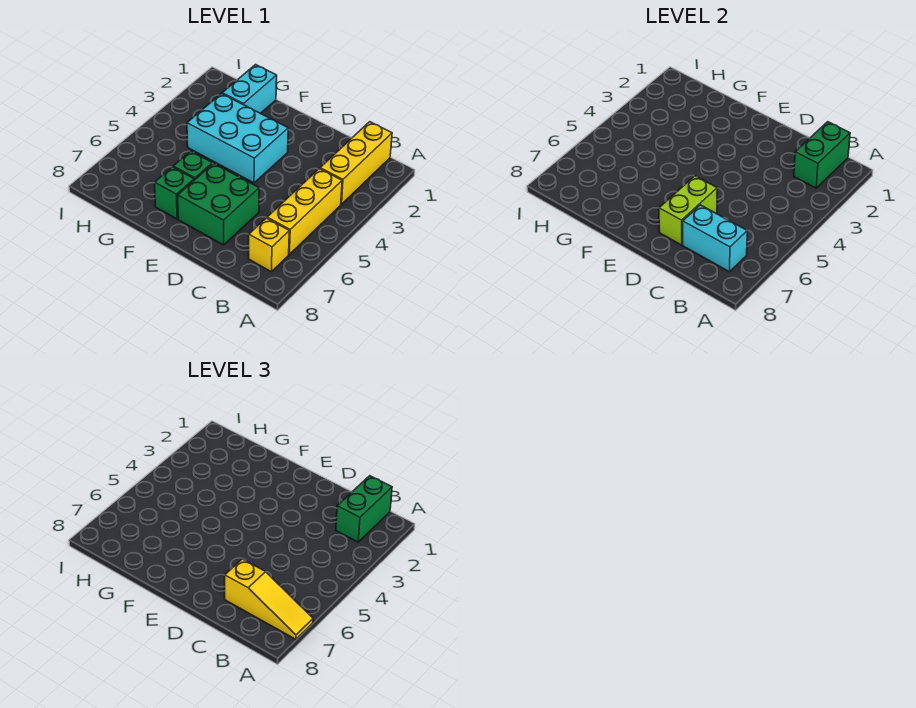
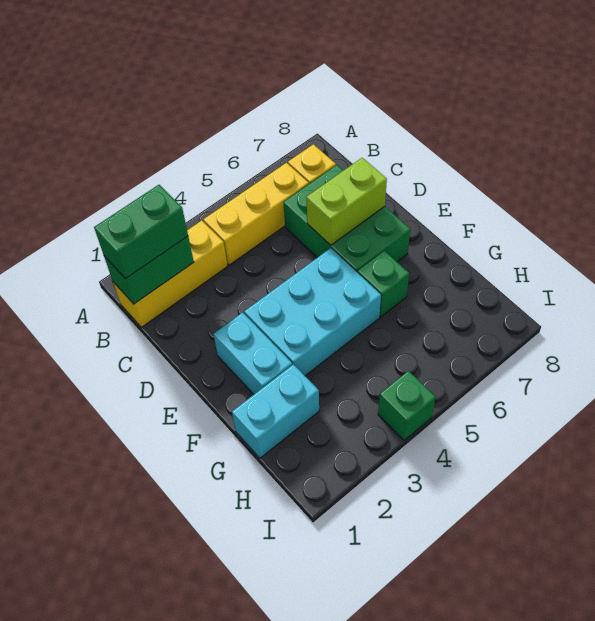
yellow 1x3 slope [225,559,313,639] -> none
cyan 1x2 brick [683,205,747,272] -> cyan 1x2 brick moved to [213,313,292,394]
green 2x2 brick [178,163,259,245] -> green 2x3 brick [284,165,410,272]
cyan 2x3 brick [187,94,288,183] -> cyan 2x3 brick turned to [244,248,381,376]
green 1x1 brick [155,167,194,219] -> green 1x1 brick moved to [378,371,436,440]

